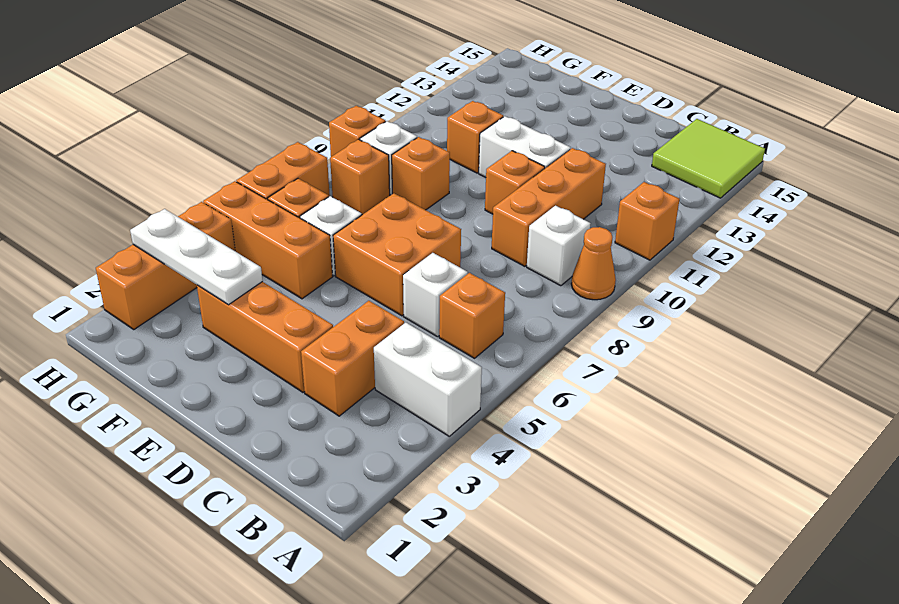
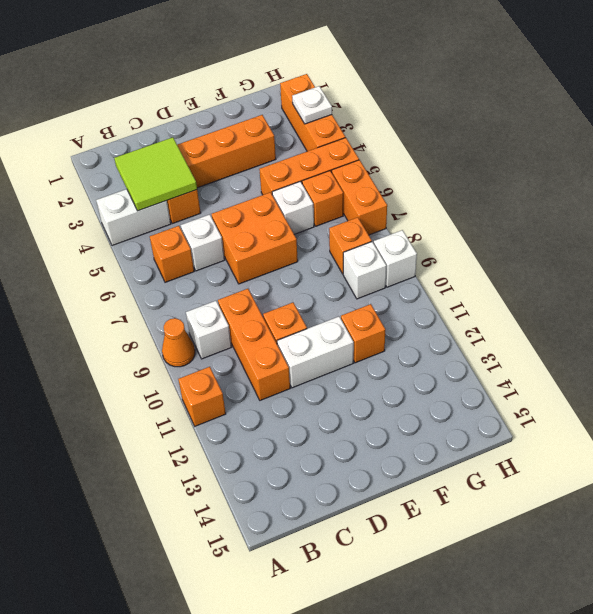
lime 2x2 tile [652,119,765,198] -> lime 2x2 tile moved to [114,137,197,211]
white 1x3 plate [130,209,263,305] -> white 1x1 plate [292,86,332,124]
orange 1x1 brick [392,137,450,210] -> none
orange 1x1 brick [329,106,386,157] -> white 1x1 brick [374,230,417,287]

